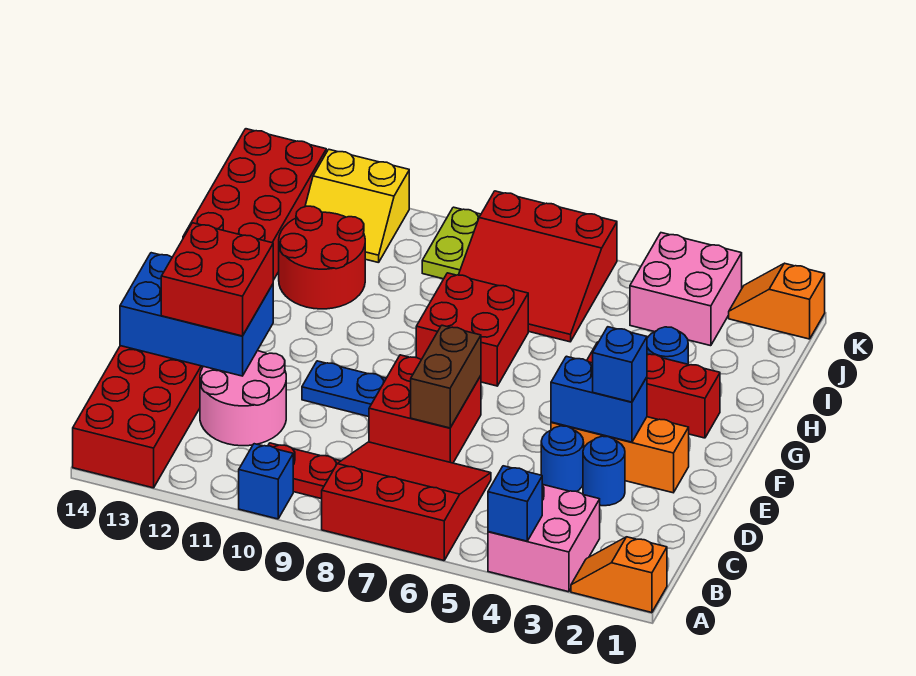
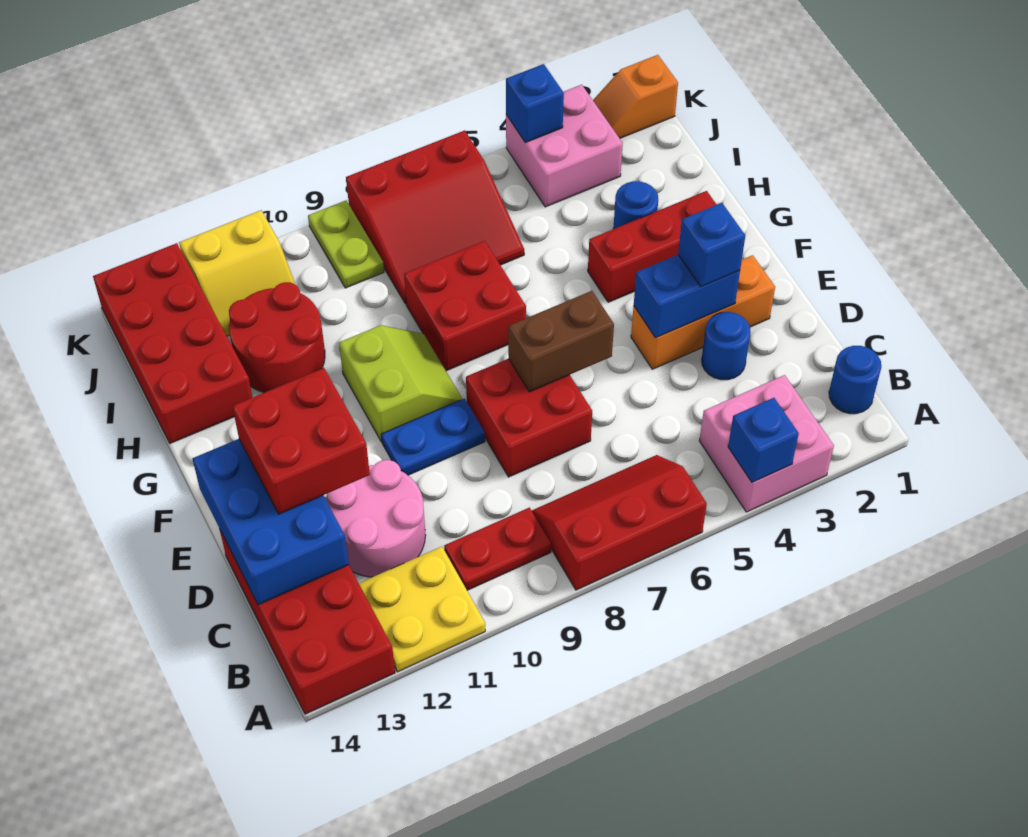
orange 1x2 slope [571,537,667,613] -> none
red 3x3 slope [322,442,491,560] -> red 2x3 slope [532,455,707,590]
blue 1x1 brick [239,444,293,519] -> blue 1x1 brick moved to [506,64,564,142]
none -> yellow 2x2 plate [359,546,485,672]
blue 1x1 round brick [541,426,584,492] -> blue 1x1 round brick moved to [829,346,881,414]
brown 1x2 brick [411,325,481,428] -> brown 1x2 brick turned to [508,291,614,392]
blue 2x3 brick [120,253,273,376] -> blue 2x3 brick turned to [192,439,349,605]
none -> lime 2x2 slope [339,325,462,442]

